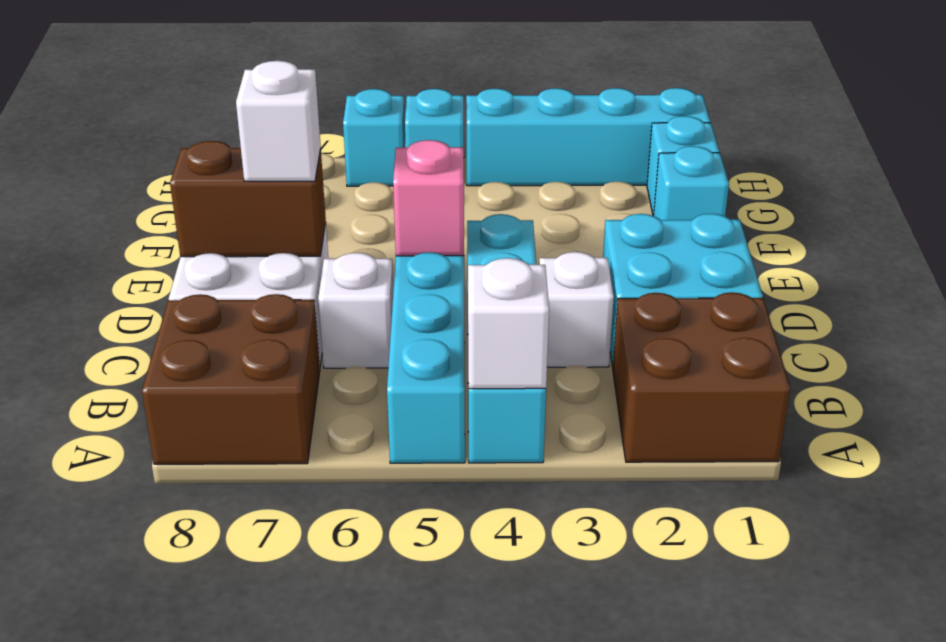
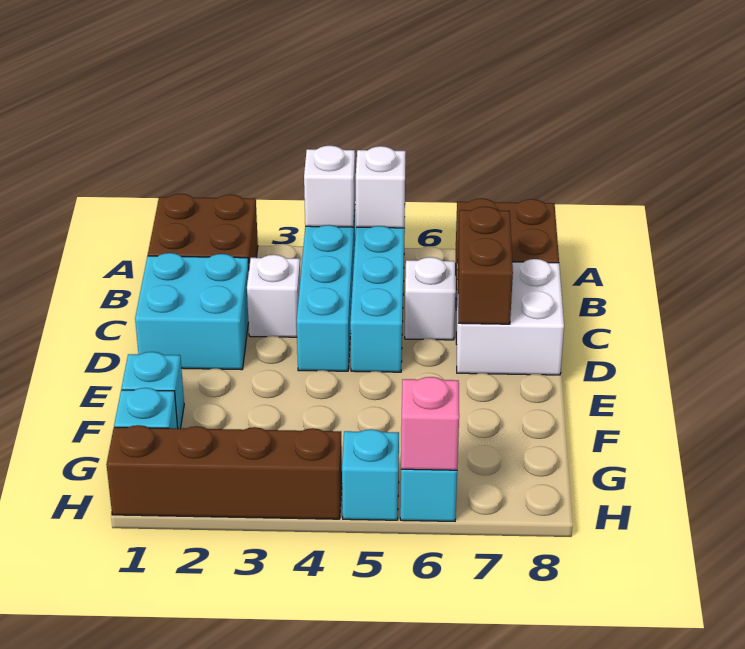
pink 1x1 brick [393,140,464,256] -> pink 1x1 brick moved to [401,377,459,470]
brown 1x2 brick [170,141,326,257] -> brown 1x2 brick turned to [458,207,513,324]
white 1x1 brick [236,61,321,181] -> white 1x1 brick moved to [356,146,406,228]
cyan 1x4 brick [466,88,710,186] -> brown 1x4 brick [106,425,342,519]

